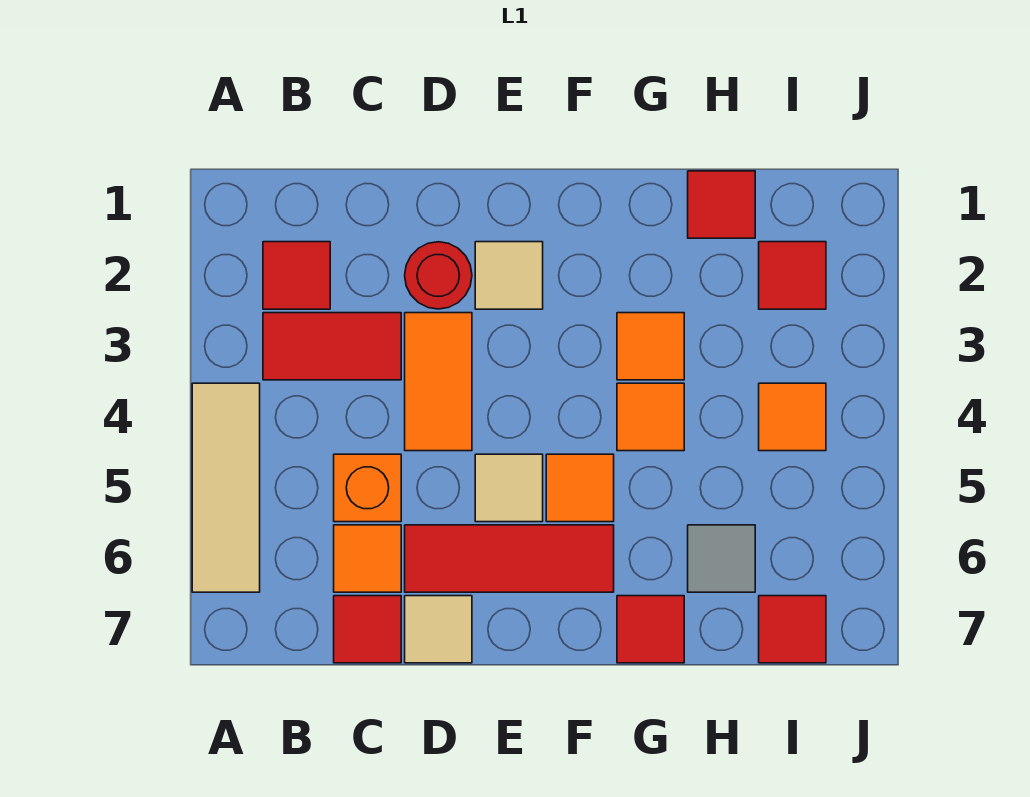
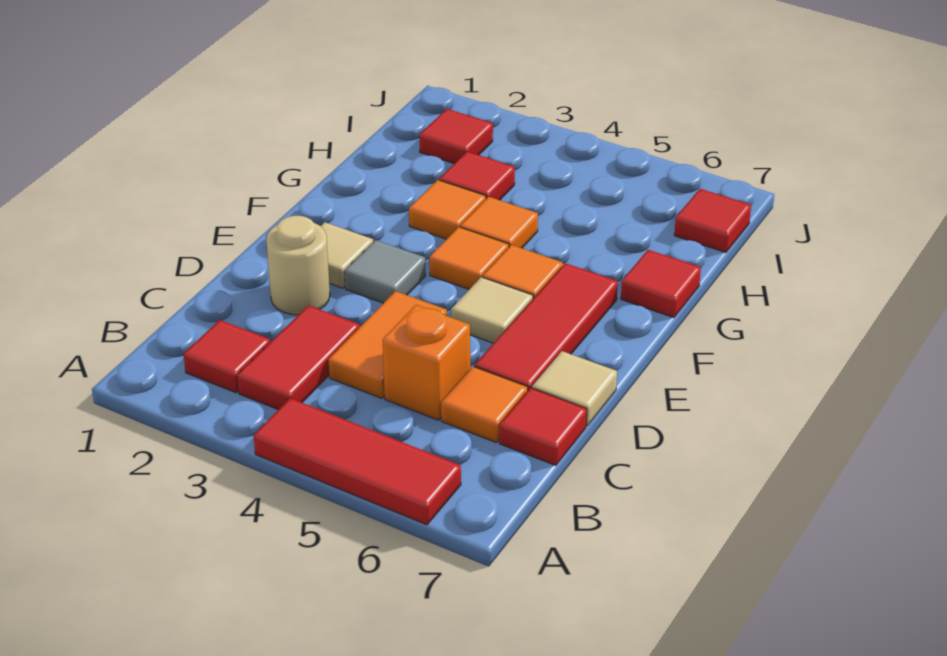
tan 1x3 tile [192,383,260,592] -> red 1x3 tile [254,398,461,525]
red 1x1 round brick [405,242,472,309] -> tan 1x1 round brick [266,216,330,315]
orange 1x2 tile [405,313,472,451] -> orange 1x2 tile turned to [328,291,447,398]
red 1x1 tile [688,171,755,238] -> red 1x1 tile moved to [439,151,515,200]
grey 1x1 tile [688,525,755,592] -> grey 1x1 tile moved to [344,240,426,303]
orange 1x1 tile [759,383,826,451] -> orange 1x1 tile moved to [429,227,509,289]

